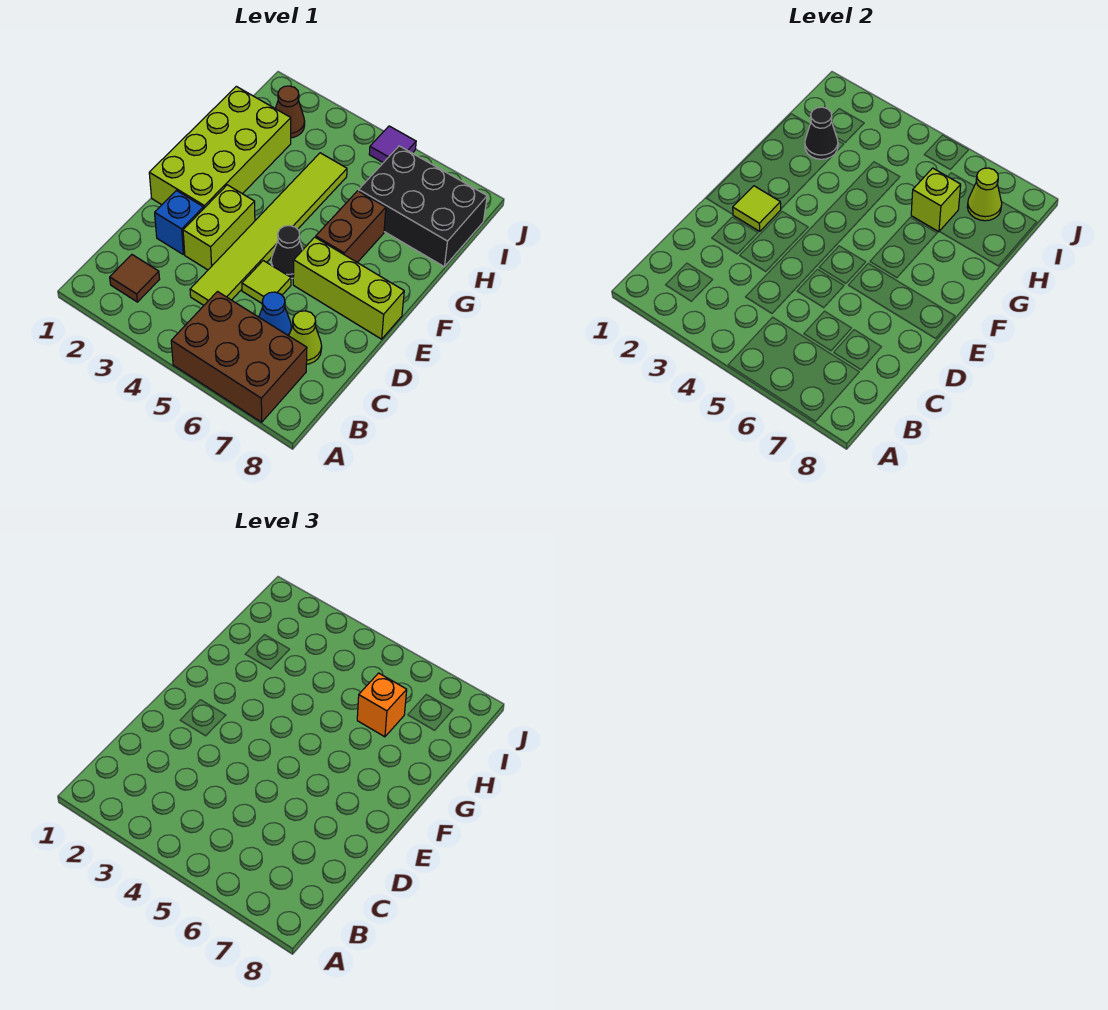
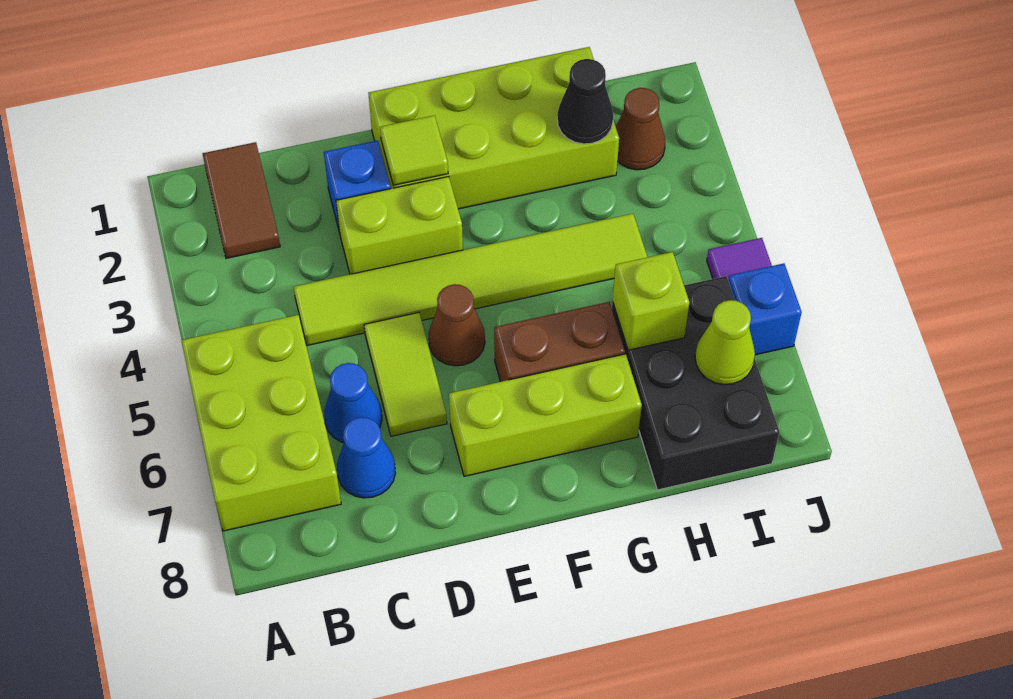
brown 2x3 brick [171,292,307,422] -> lime 2x3 brick [181,315,341,531]
brown 1x1 tile [110,255,160,302] -> brown 1x2 tile [203,142,280,258]
lime 1x1 cone [289,311,322,364] -> blue 1x1 cone [337,417,395,498]
lime 1x1 tile [242,261,291,303] -> lime 1x2 tile [364,313,447,436]
black 1x1 cone [271,226,303,278] -> brown 1x1 cone [428,284,485,366]
lime 1x3 brick [293,237,404,339] -> lime 1x3 brick turned to [449,354,642,476]
orange 1x1 brick [357,673,407,737] -> none
none -> blue 1x1 brick [728,264,802,355]

